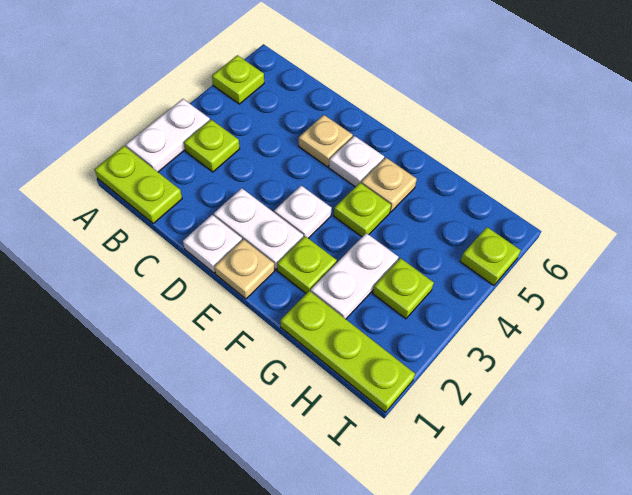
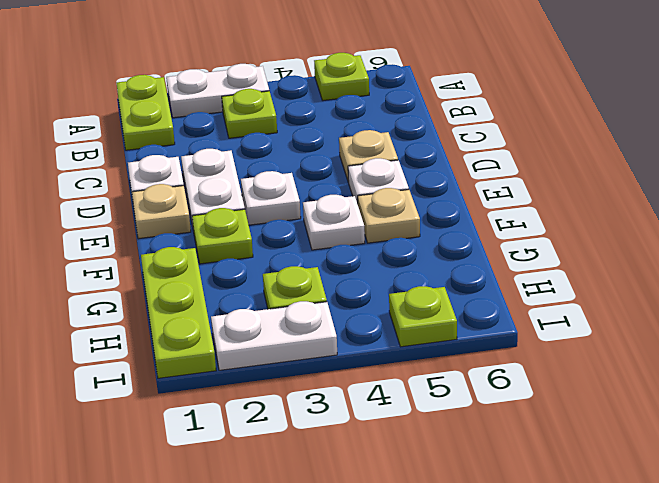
lime 1x1 plate [334,183,391,237] -> white 1x1 plate [303,195,365,250]
white 1x2 plate [311,233,399,319] -> white 1x2 plate moved to [211,301,337,370]

